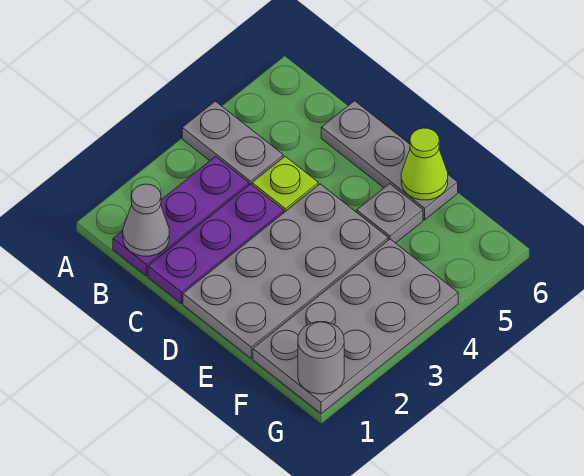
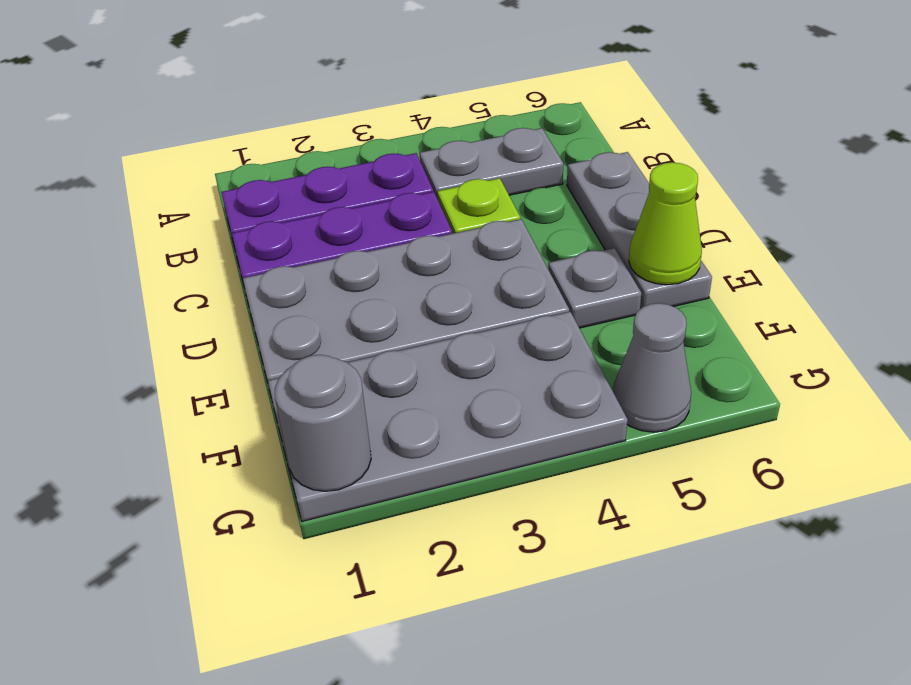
grey 1x2 plate [182,101,283,185] -> grey 1x2 plate turned to [420,128,563,199]
grey 1x1 cone [123,184,169,256] -> grey 1x1 cone moved to [613,303,691,432]

